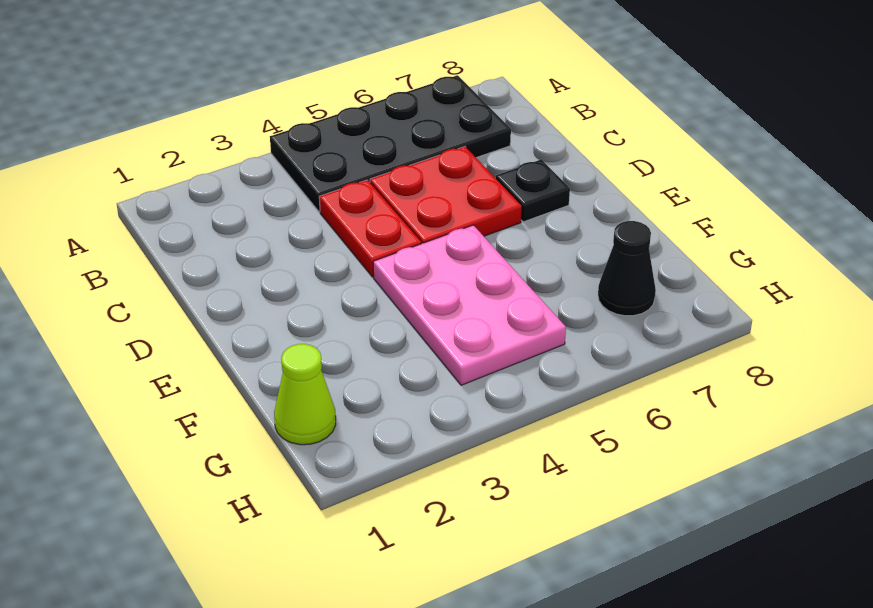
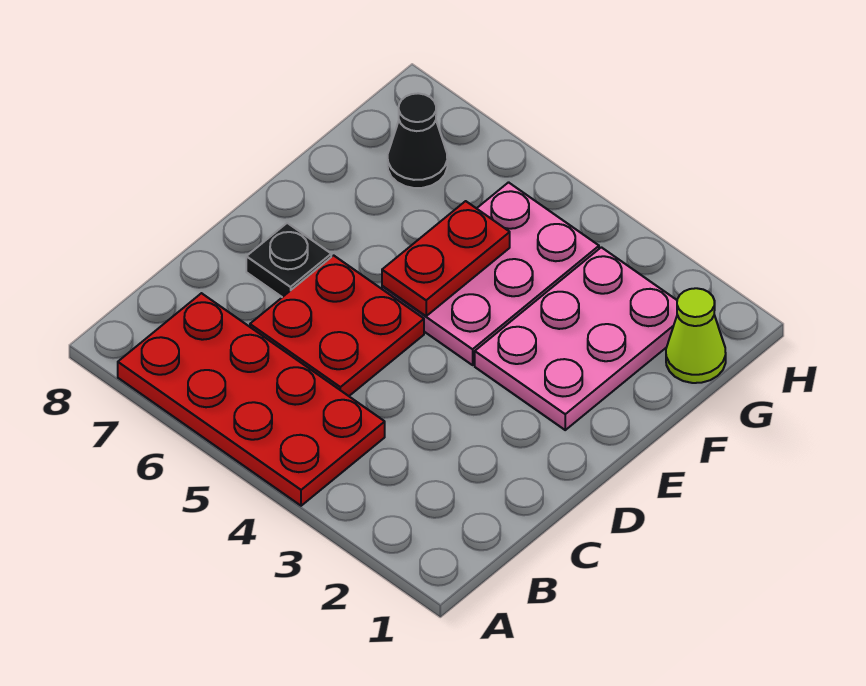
black 2x4 plate [270,75,511,212] -> red 2x4 plate [118,293,385,506]
red 1x2 plate [319,180,421,277] -> red 1x2 plate moved to [382,201,510,316]
none -> pink 2x3 plate [475,247,677,430]

